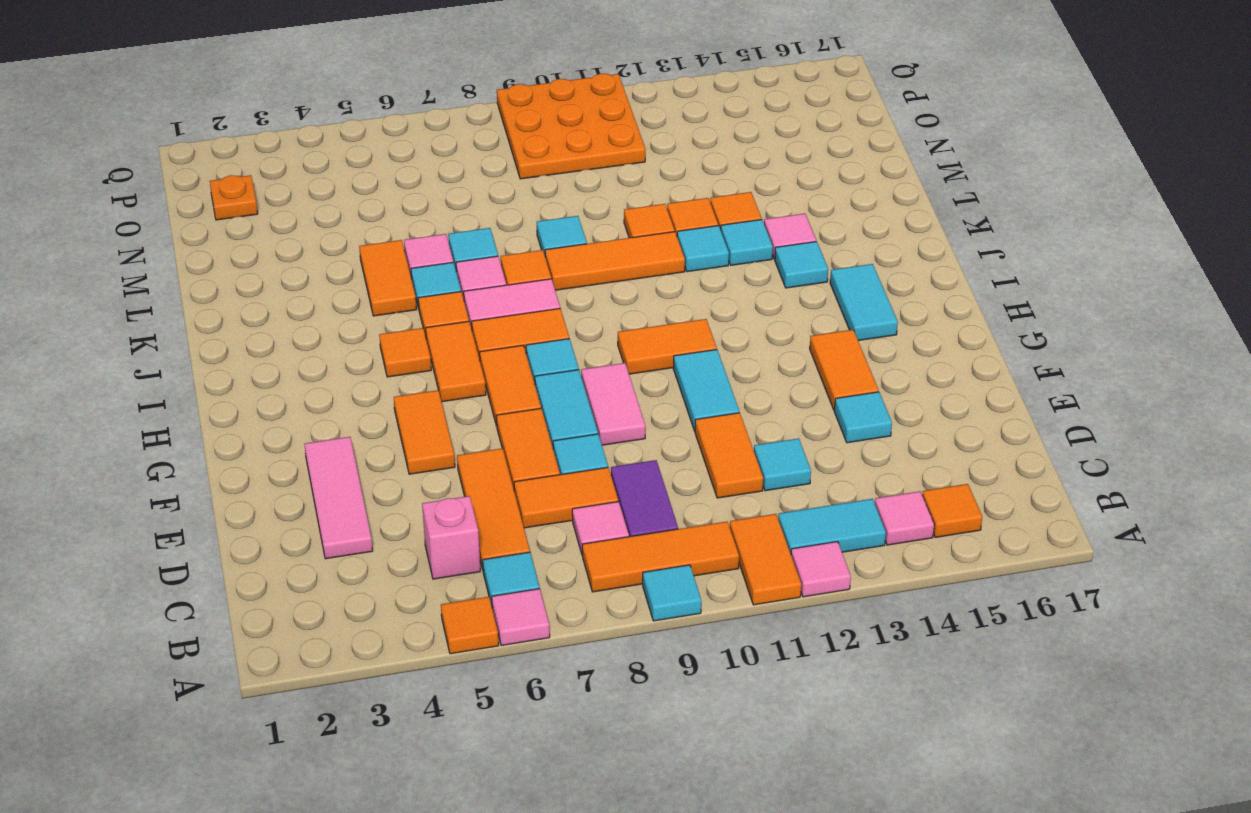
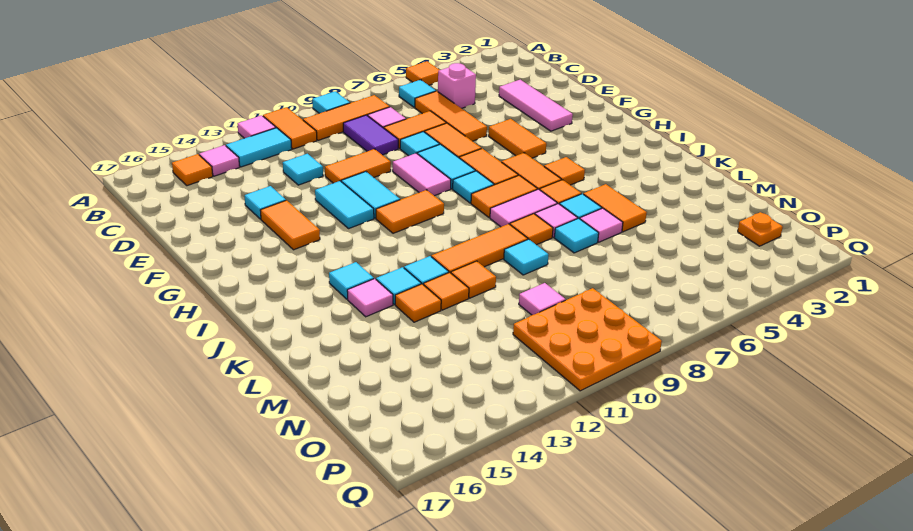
pink 1x1 tile [492,589,550,646] -> pink 1x1 tile moved to [519,283,566,315]
orange 1x2 tile [695,413,763,498] -> orange 1x2 tile turned to [325,149,391,183]
cyan 1x2 tile [830,264,898,341] -> cyan 1x2 tile moved to [315,181,374,229]

